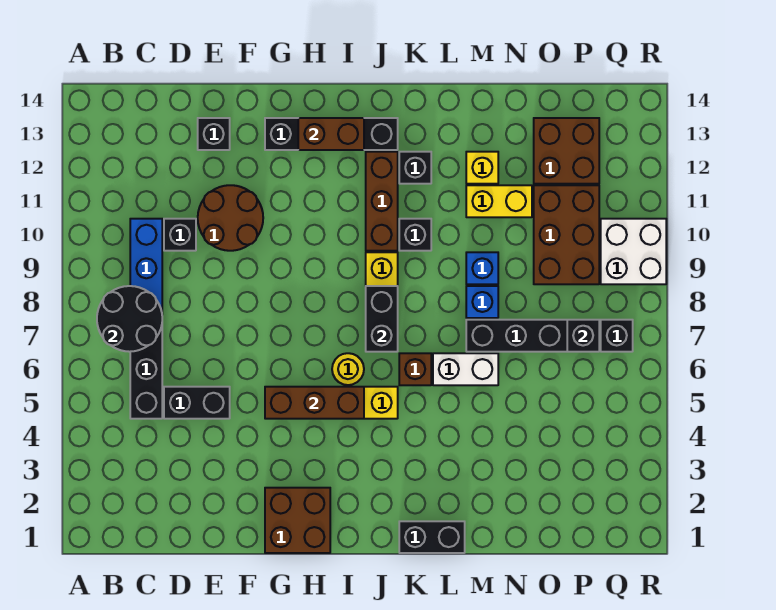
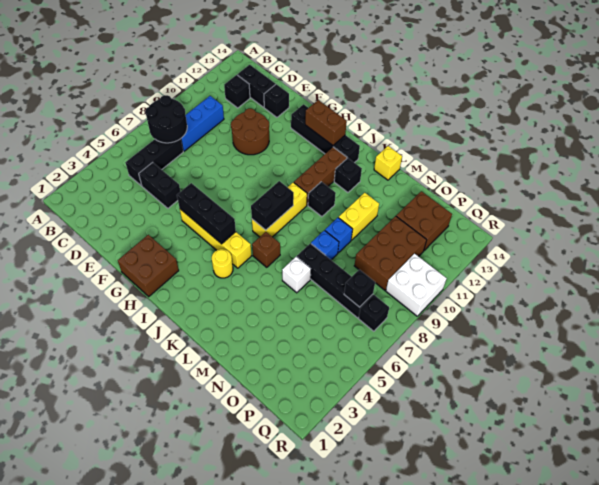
black 1x1 brick [164,219,196,251] -> black 1x1 brick moved to [224,75,250,108]
brown 1x3 brick [265,387,364,419] -> black 1x3 brick [177,183,236,244]
yellow 1x1 round brick [332,353,364,385] -> yellow 1x1 round brick moved to [212,249,233,278]
black 1x2 brick [399,521,465,553] -> black 1x2 brick moved to [237,65,276,107]
white 1x2 brick [433,353,498,385] -> white 1x1 brick [282,257,311,293]
yellow 1x2 brick [466,185,532,217] -> yellow 1x2 brick turned to [339,193,379,240]
yellow 1x1 brick [466,152,498,184] -> yellow 1x1 brick moved to [374,146,402,180]

